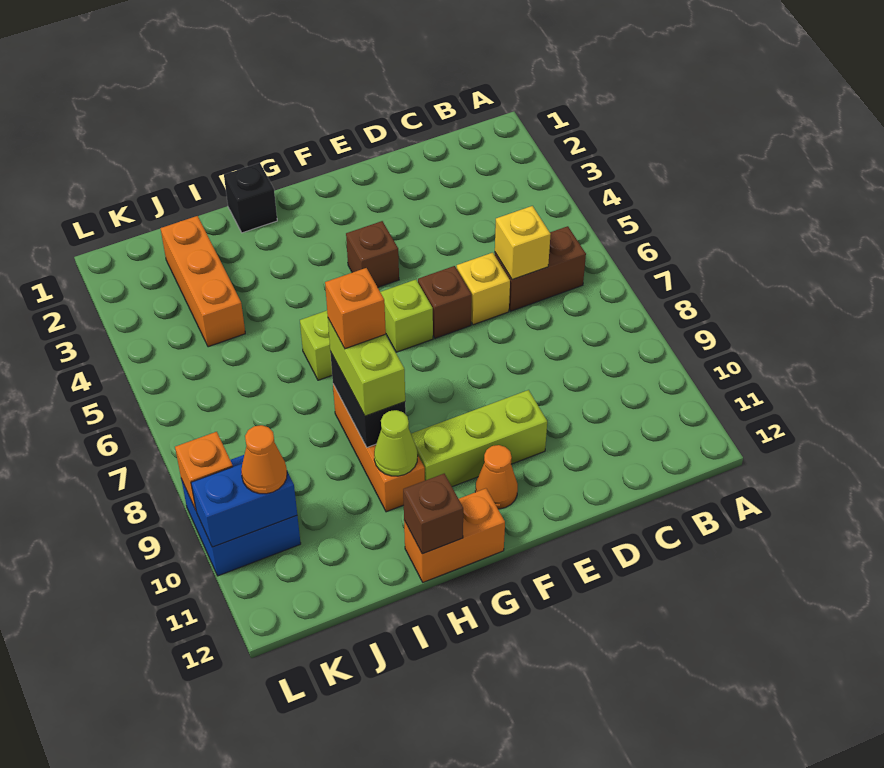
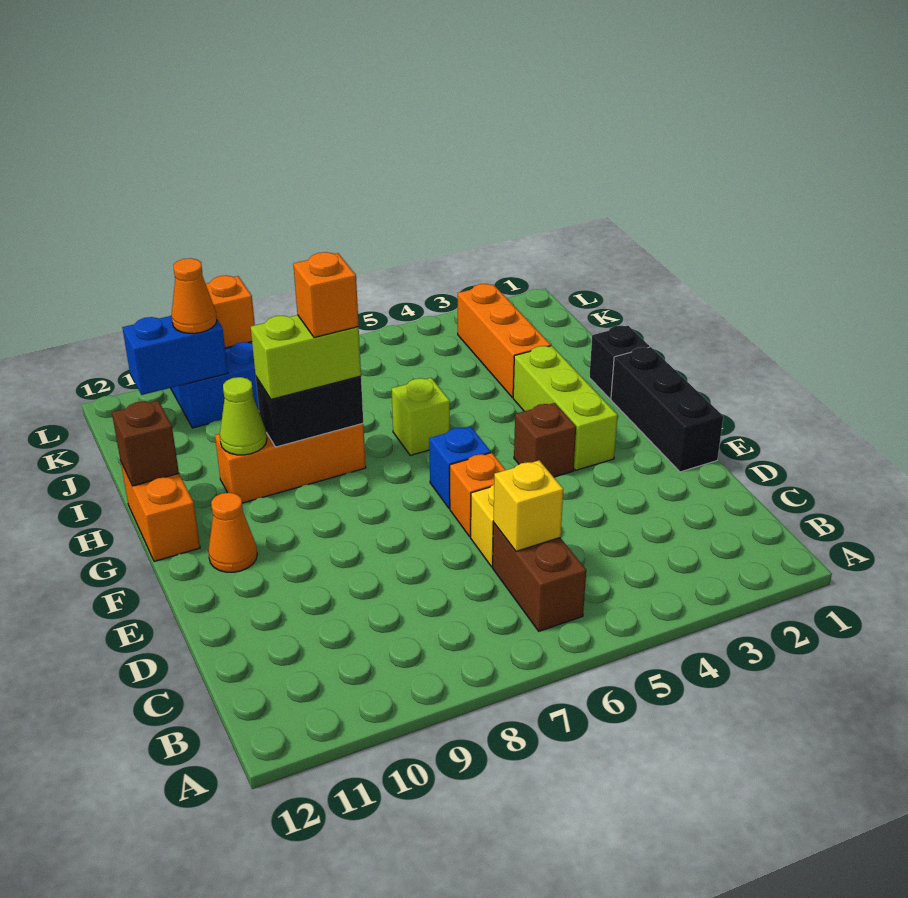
none -> black 1x3 brick [611,347,723,472]
brown 1x1 brick [418,266,472,338] -> orange 1x1 brick [450,453,505,537]
lime 1x3 brick [411,390,547,487] -> lime 1x3 brick moved to [513,346,618,470]
lime 1x1 brick [380,280,433,352] -> blue 1x1 brick [429,427,491,508]
orange 1x3 brick [160,216,245,347] -> orange 1x3 brick turned to [458,284,551,398]
blue 1x2 brick [191,464,297,547] -> blue 1x2 brick turned to [122,316,228,395]

